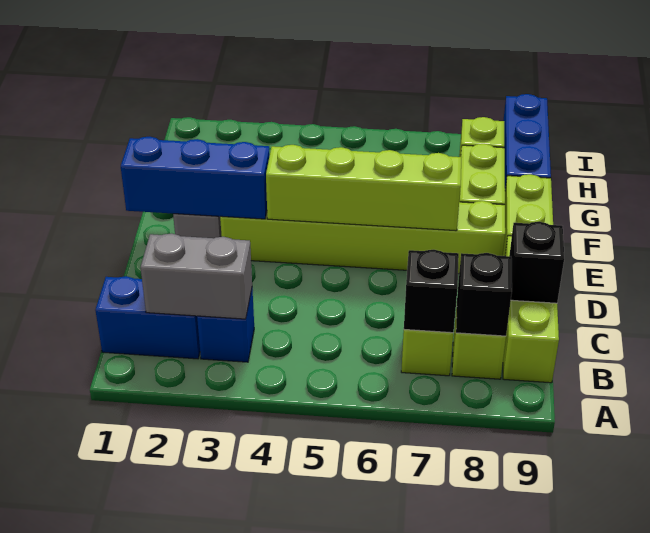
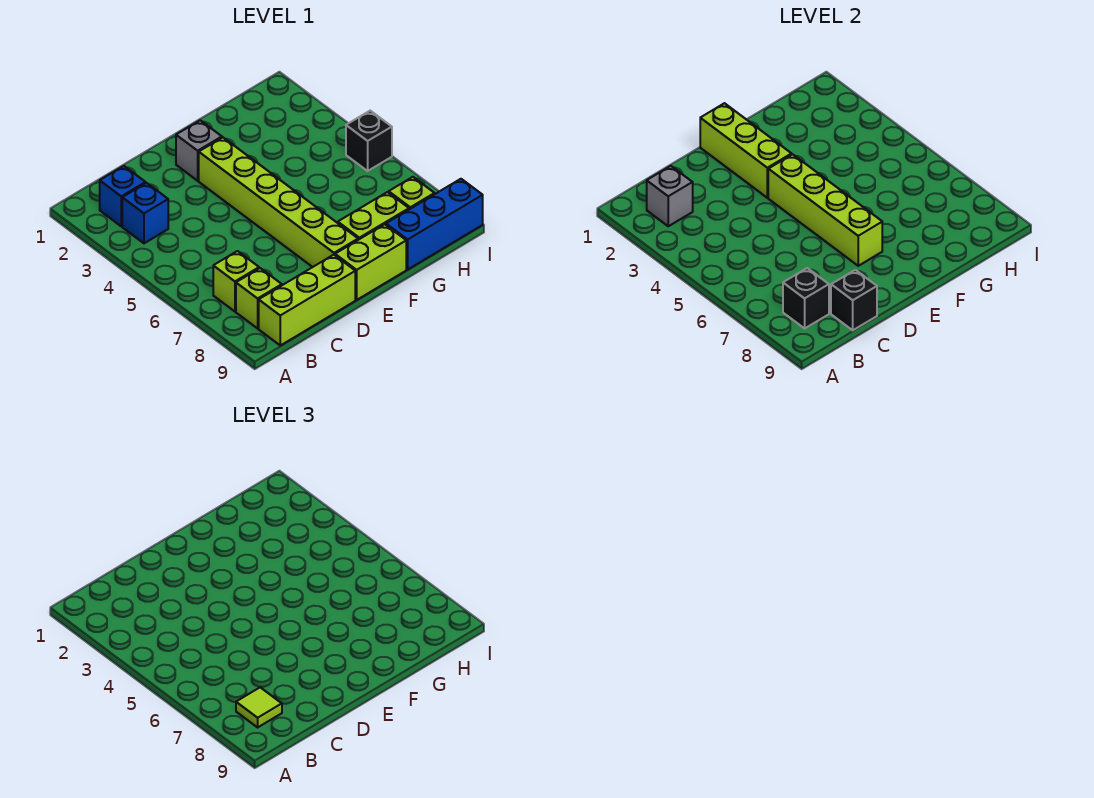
blue 1x2 brick [95,276,200,359] -> blue 1x1 brick [100,166,146,226]
grey 1x2 brick [140,233,252,319] -> grey 1x1 brick [647,166,693,226]
black 1x1 brick [404,250,459,333] -> black 1x1 brick moved to [346,111,392,171]
none -> lime 1x1 tile [236,687,282,727]
blue 1x3 brick [121,137,270,219] -> lime 1x3 brick [700,103,792,198]

